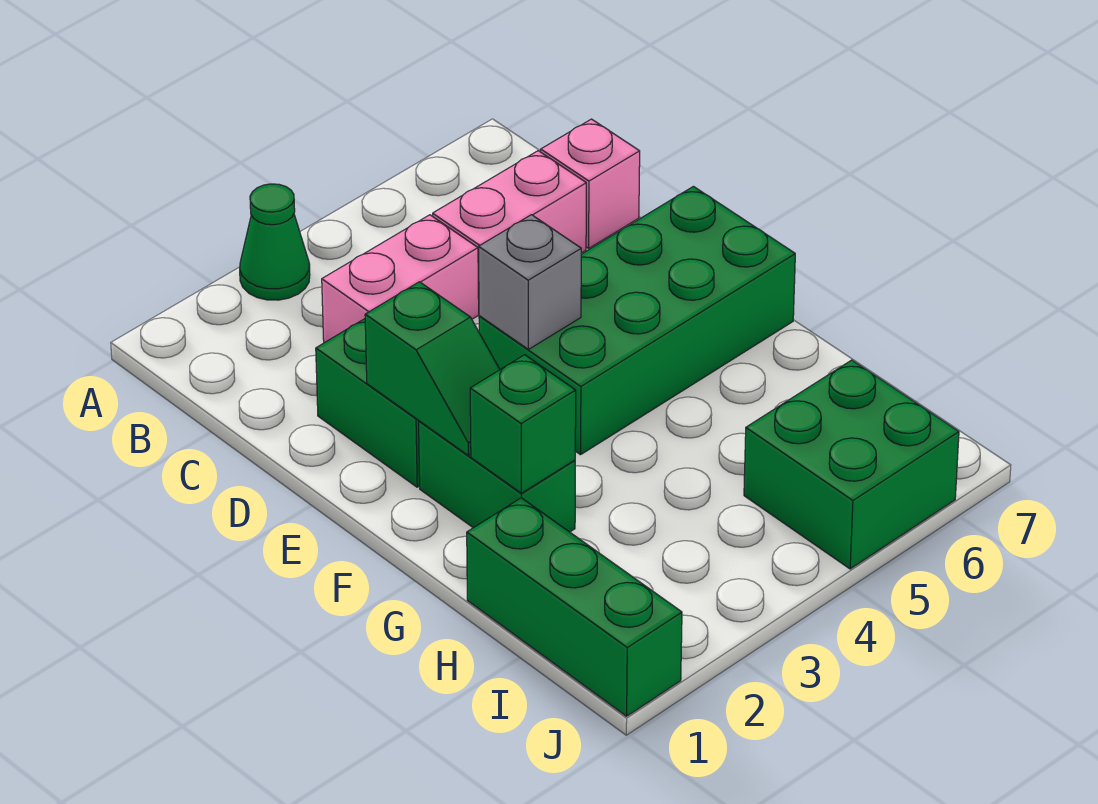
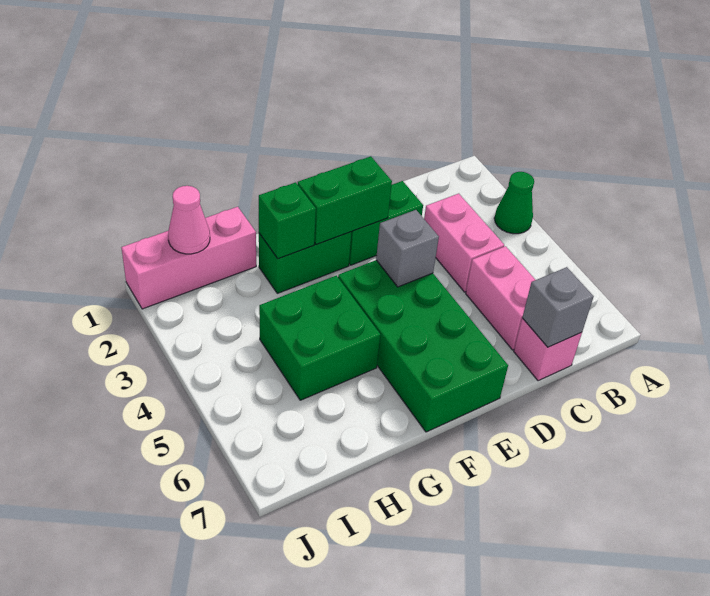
none -> grey 1x1 brick [522,267,594,347]
green 1x2 slope [365,282,500,456] -> green 1x2 brick [298,156,392,245]
green 1x3 brick [467,498,682,716] -> pink 1x3 brick [121,207,256,309]
none -> pink 1x1 cone [168,186,210,254]
green 2x2 brick [744,360,959,569] -> green 2x2 brick moved to [259,276,380,400]

